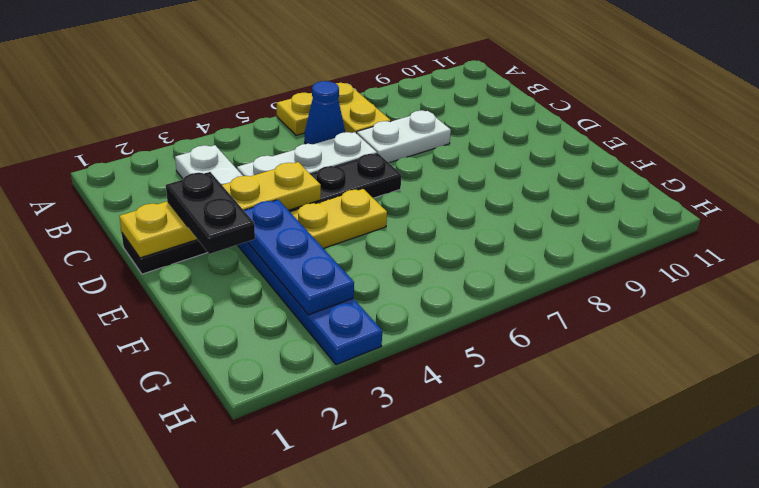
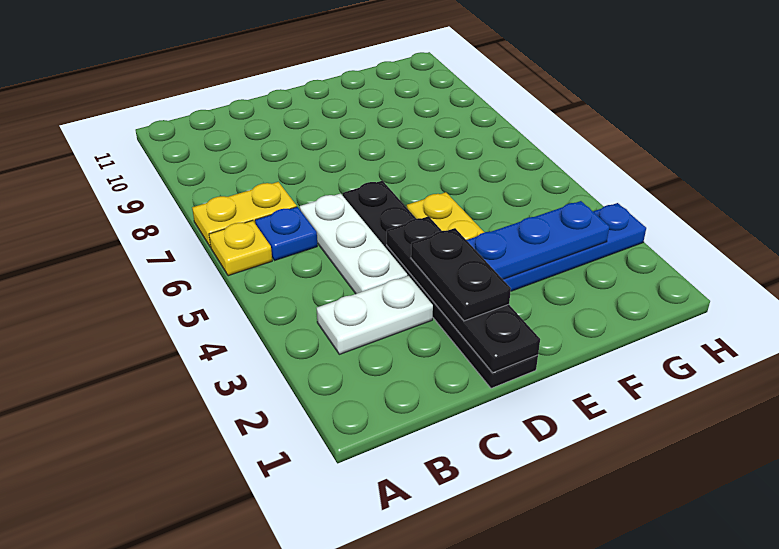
blue 1x1 cone [305,81,345,144] -> blue 1x1 plate [255,207,317,260]
white 1x2 plate [357,110,451,163] -> none
yellow 1x4 plate [119,162,321,258] -> black 1x4 plate [387,216,540,373]
black 1x2 plate [166,172,255,254] -> black 1x2 plate turned to [411,228,511,321]

